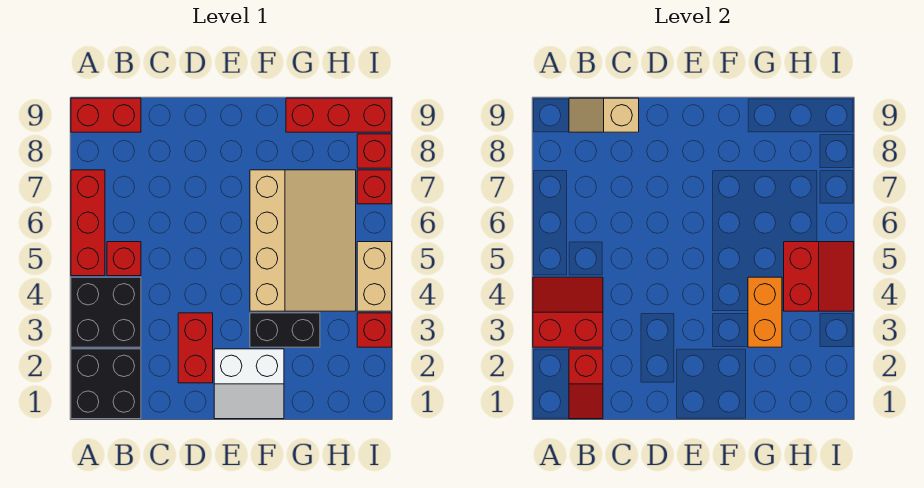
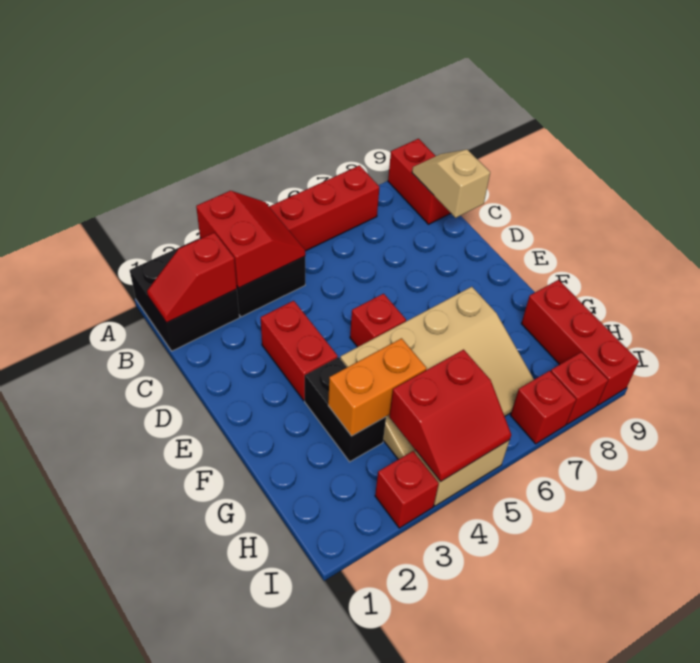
red 1x1 brick [107,242,141,276] -> red 1x1 brick moved to [350,294,406,347]
red 1x2 brick [178,313,213,383] -> red 1x2 brick turned to [261,301,338,400]
white 2x2 slope [214,349,284,419] -> none

